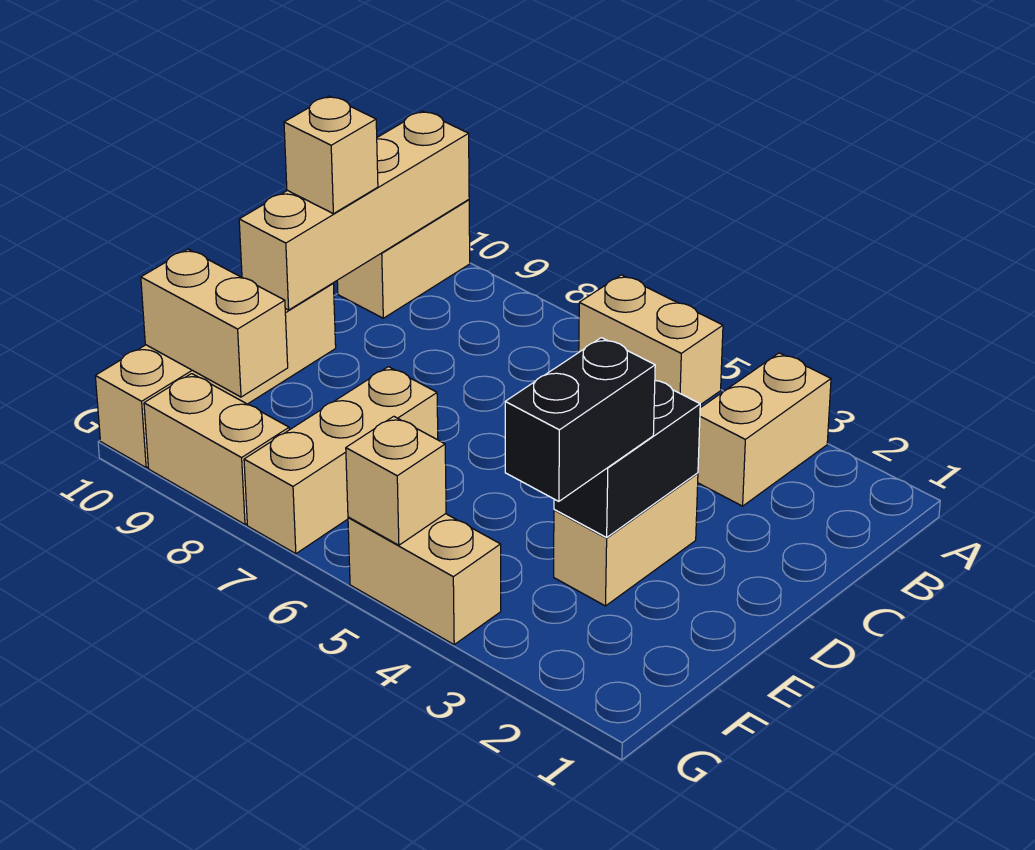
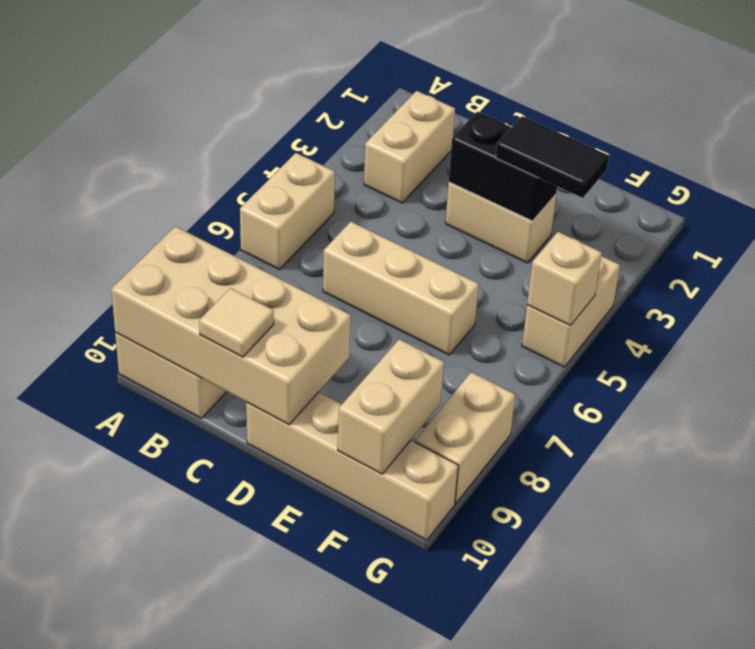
tan 1x2 brick [698,353,831,506] -> tan 1x2 brick turned to [364,91,455,203]
tan 1x4 brick [239,111,469,310] -> tan 2x4 brick [111,226,350,425]
tan 1x1 brick [284,96,378,214] -> tan 1x1 tile [199,288,274,357]
black 1x2 brick [505,338,655,501] -> black 1x2 tile [496,116,609,198]
tan 1x3 brick [244,367,438,554] -> tan 1x3 brick moved to [323,222,479,355]

